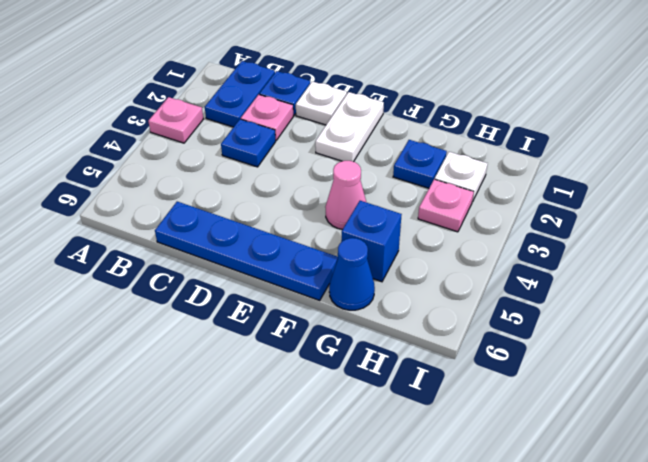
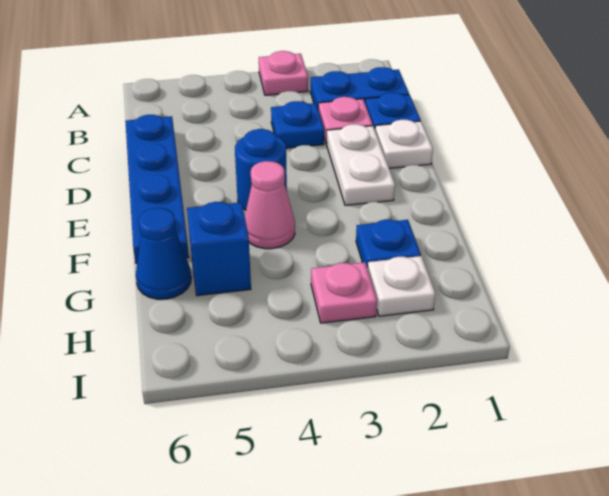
white 1x2 plate [315,92,384,162] -> white 1x2 plate turned to [327,124,395,205]
none -> blue 1x1 round brick [235,129,287,210]

